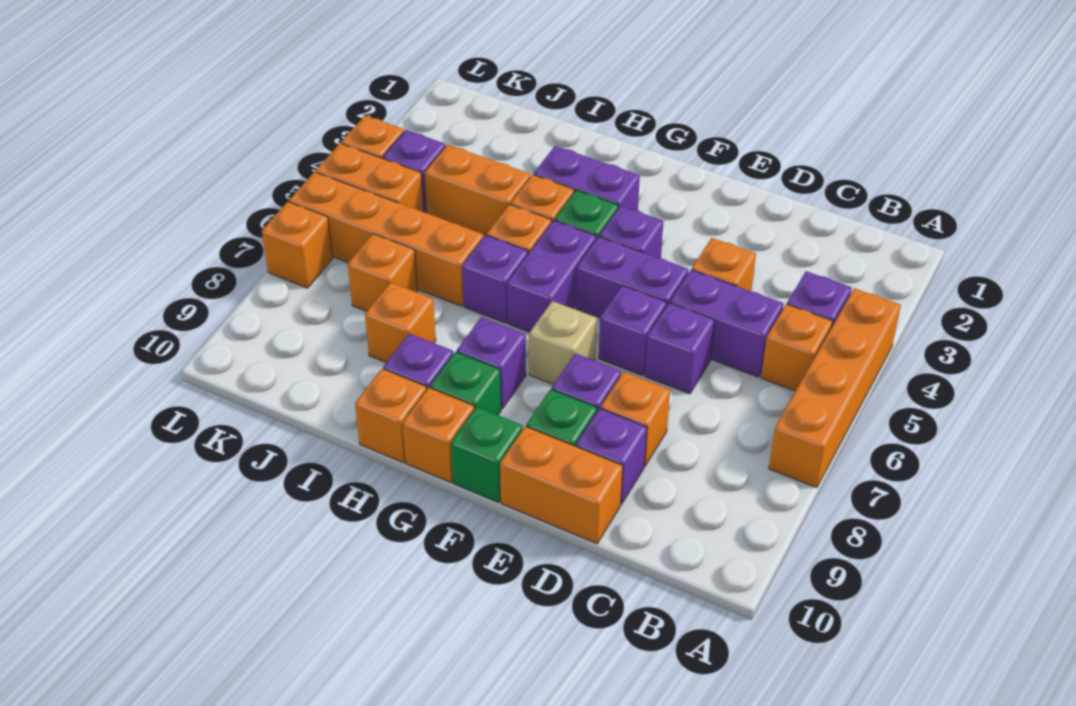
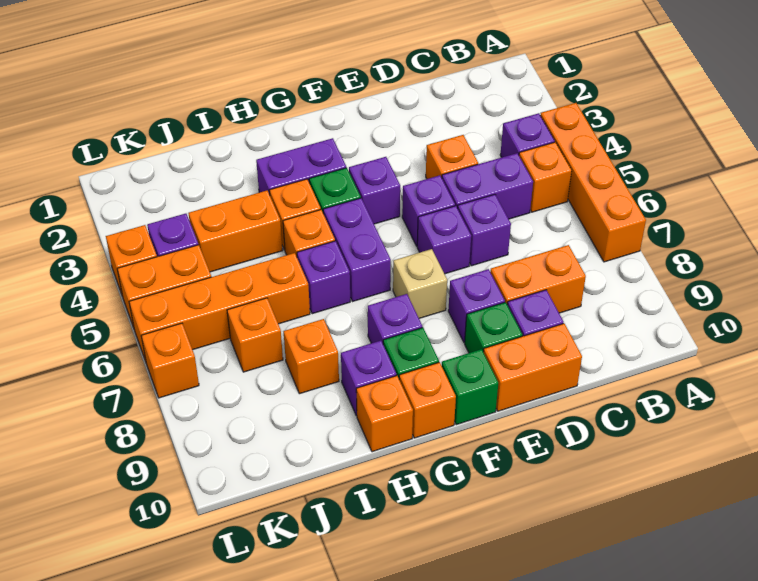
orange 1x1 brick [601,372,670,466] -> orange 1x2 brick [490,245,586,313]
purple 1x2 brick [576,237,688,318] -> purple 1x1 brick [402,175,455,246]

